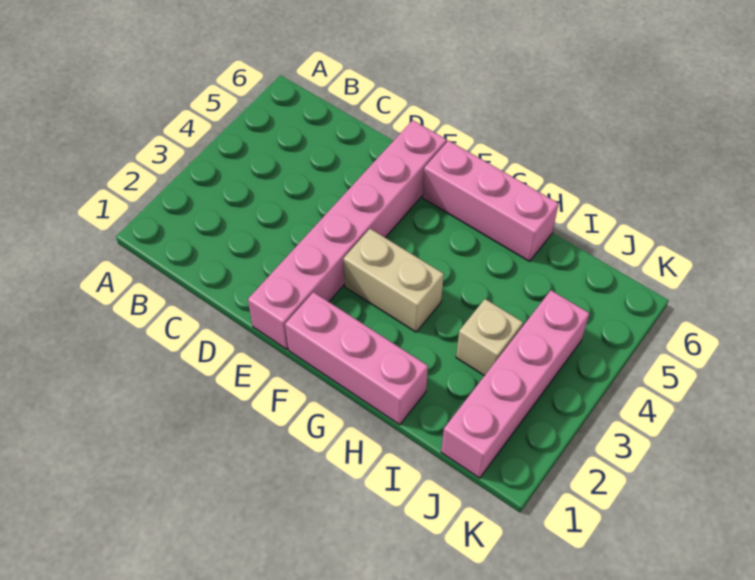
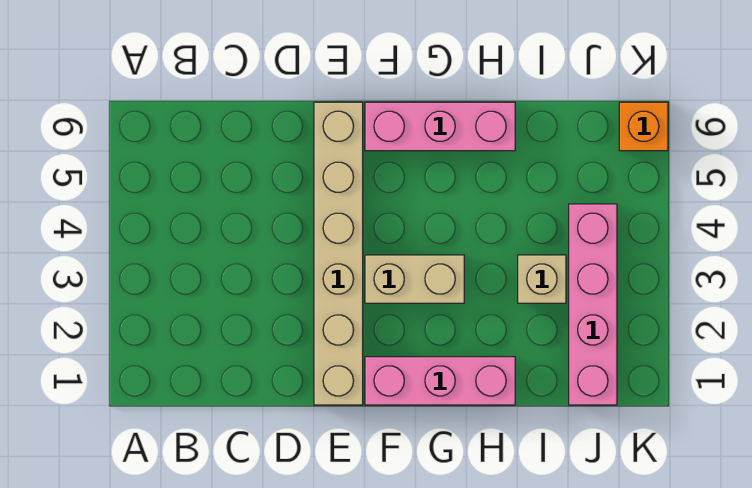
pink 1x6 brick [248,120,447,349] -> tan 1x6 brick [314,102,363,405]
none -> orange 1x1 brick [619,102,668,151]

